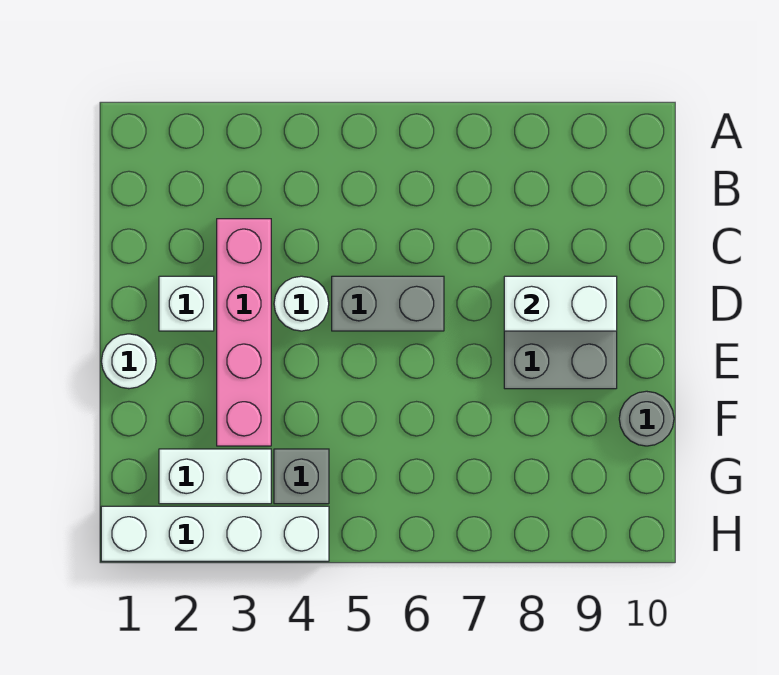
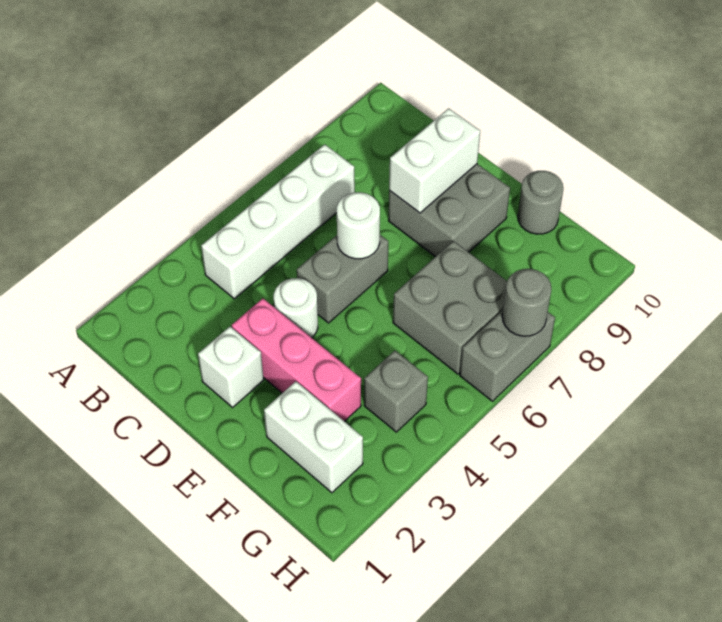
pink 1x4 brick [217,219,271,446] -> pink 1x3 brick [232,298,361,421]
white 1x1 round brick [102,334,156,389] -> white 1x1 round brick moved to [337,192,380,259]
none -> grey 2x2 brick [393,241,507,374]
white 1x2 brick [159,449,271,504] -> white 1x2 brick turned to [264,381,363,493]
white 1x4 brick [101,506,329,561] -> white 1x4 brick moved to [201,144,355,299]
none -> grey 1x2 brick [460,310,555,401]
none -> grey 1x1 round brick [502,269,551,336]

